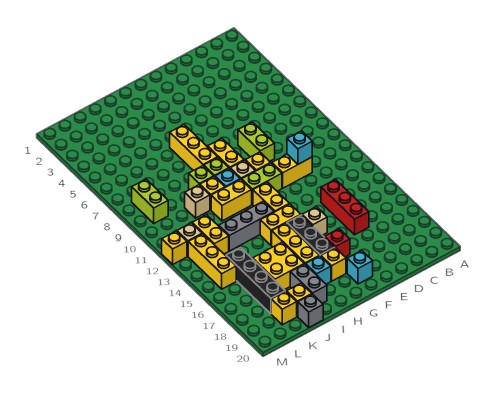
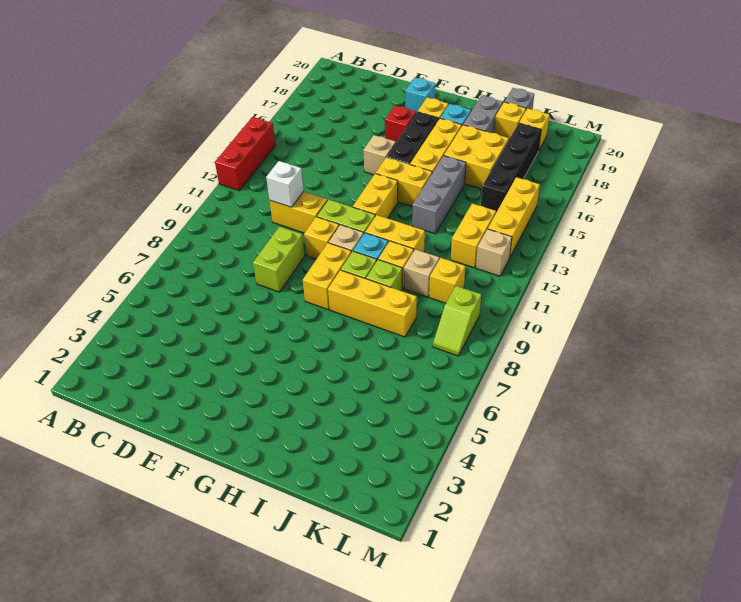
cyan 1x1 brick [287,131,312,164] -> white 1x1 brick [266,161,304,207]
red 1x3 brick [321,180,369,235] -> red 1x3 brick moved to [215,117,275,191]
yellow 1x3 brick [170,125,218,171] -> yellow 1x3 brick turned to [328,270,417,337]
grey 1x3 brick [219,201,274,251] -> grey 1x3 brick turned to [412,156,466,234]
lime 1x2 brick [132,179,168,223] -> lime 1x2 slope [433,286,481,356]
yellow 1x1 brick [162,231,187,264] -> yellow 1x1 brick moved to [429,258,465,303]

